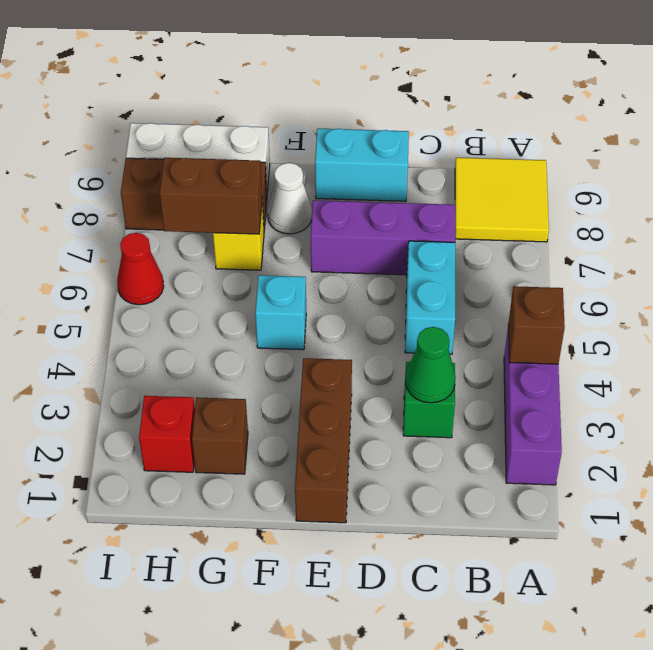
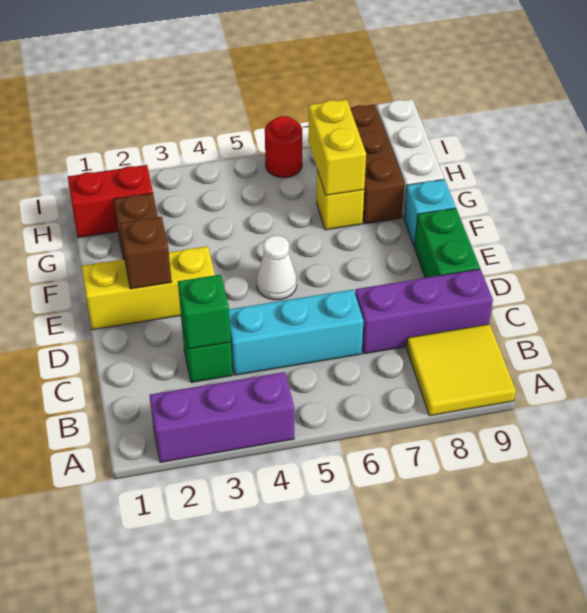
brown 1x1 brick [508,286,565,364] -> brown 1x1 brick moved to [120,217,172,289]
green 1x1 cone [406,327,456,403] -> green 1x1 brick [178,275,231,349]
cyan 1x2 brick [405,241,455,354] -> cyan 1x3 brick [229,290,364,375]
purple 1x3 brick [311,200,455,275] -> purple 1x3 brick turned to [355,269,493,354]
cyan 1x2 brick [315,129,409,201] -> green 1x2 brick [414,208,480,278]
brown 1x3 brick [295,358,352,523] -> yellow 1x3 brick [82,246,215,330]
cyan 1x1 brick [255,275,306,350] -> cyan 1x1 brick moved to [404,179,456,247]
white 1x1 cone [268,163,312,234] -> white 1x1 cone moved to [257,236,297,300]
brown 1x2 brick [160,158,262,234] -> yellow 1x2 brick [308,100,366,195]
red 1x1 brick [139,396,195,472] -> red 1x2 brick [68,165,153,238]
red 1x1 cone [117,233,164,305] -> red 1x1 round brick [265,116,302,178]

